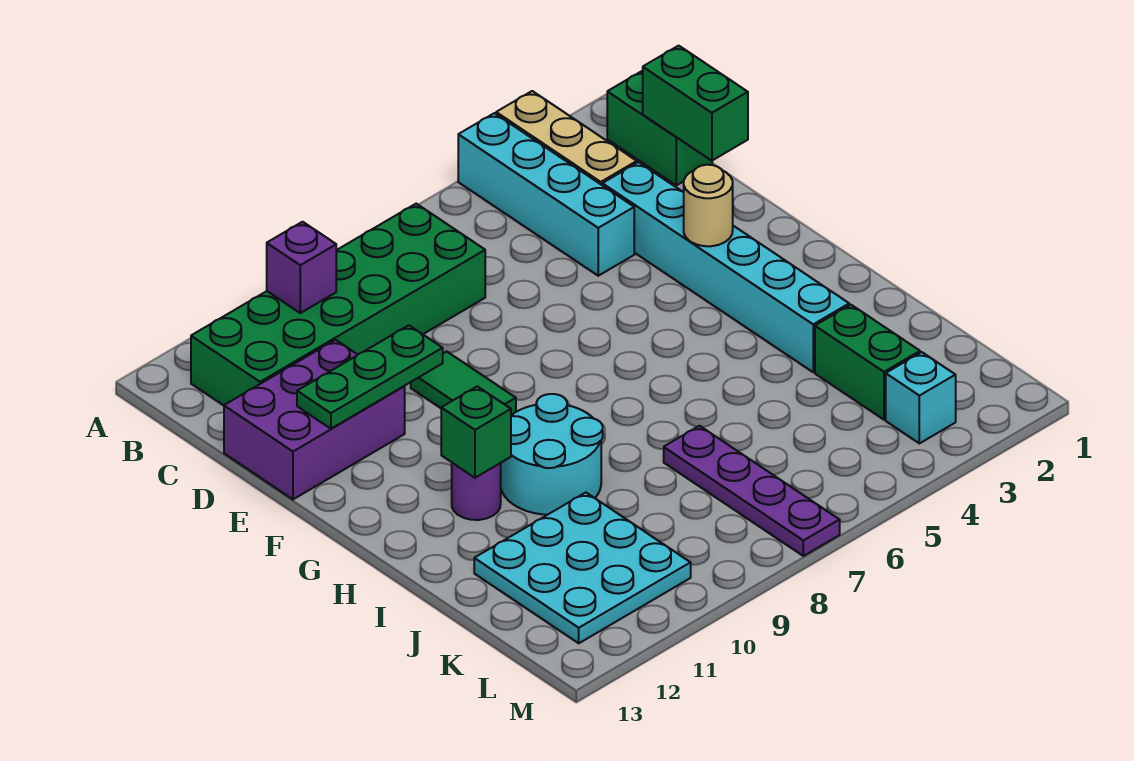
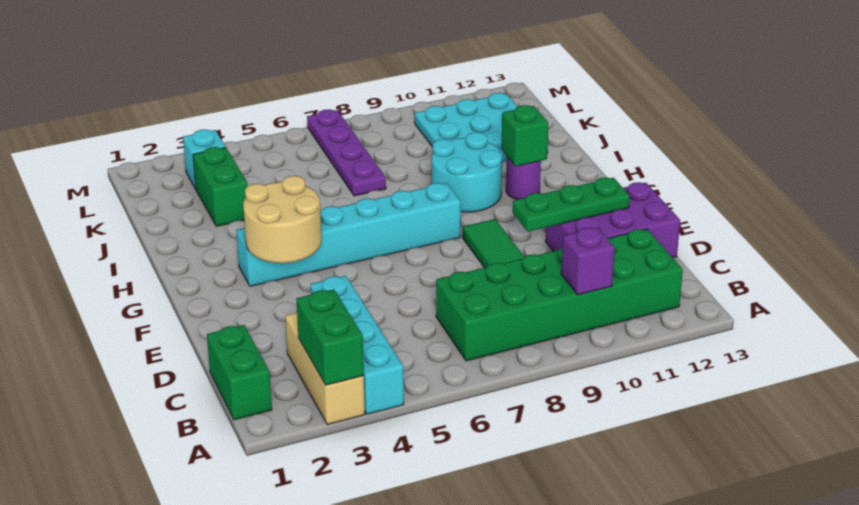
green 1x2 brick [643,46,748,161] -> green 1x2 brick moved to [297,290,364,385]
cyan 1x6 brick [602,162,849,372] -> cyan 1x6 brick turned to [236,183,461,286]
tan 1x1 round brick [684,165,733,246] -> tan 2x2 round brick [243,176,321,263]

